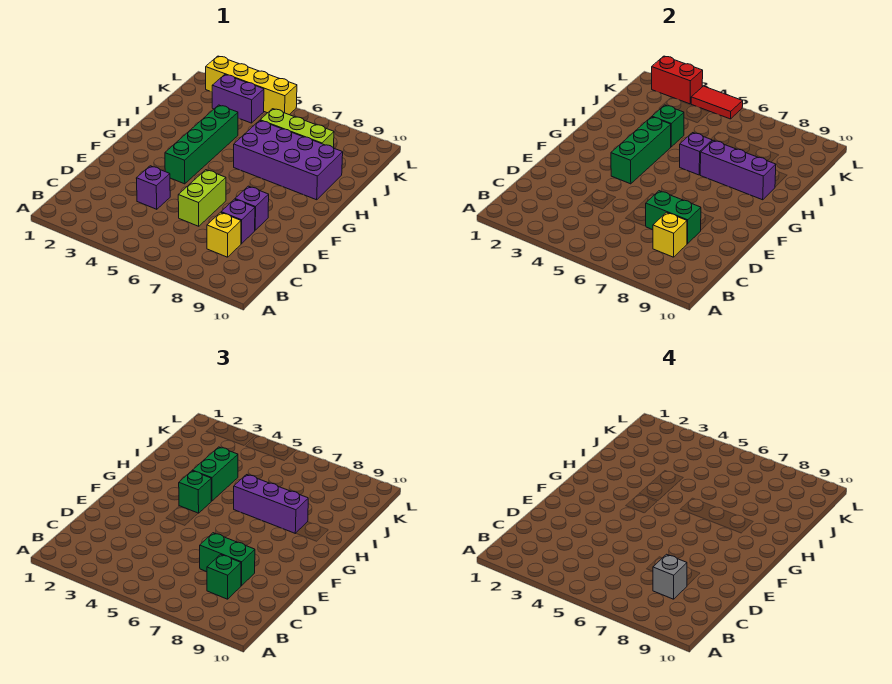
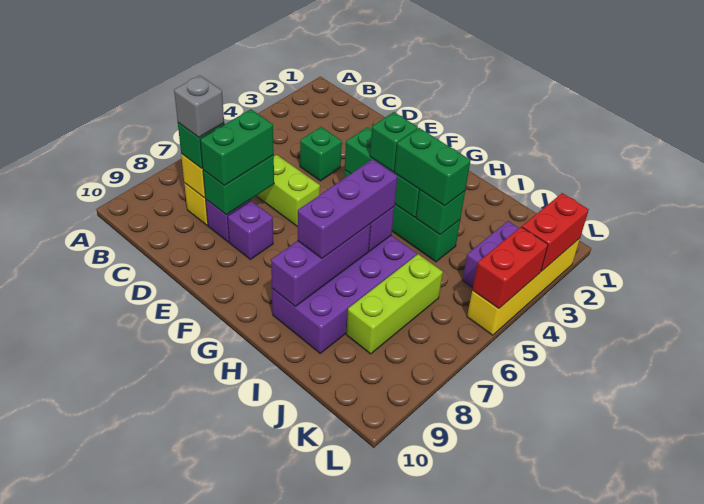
purple 1x1 brick [136,166,170,209] -> green 1x1 brick [300,127,342,181]
red 1x2 tile [691,86,743,119] -> red 1x2 brick [472,227,548,309]

